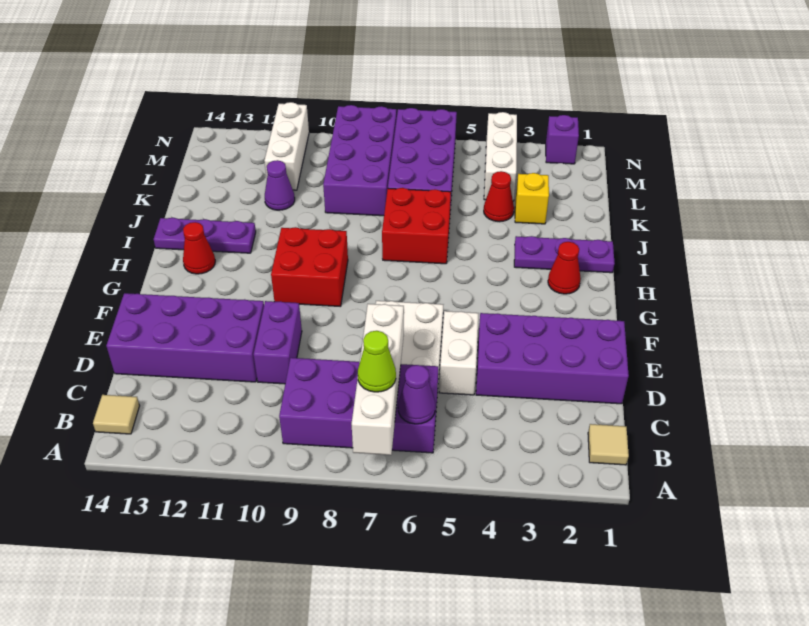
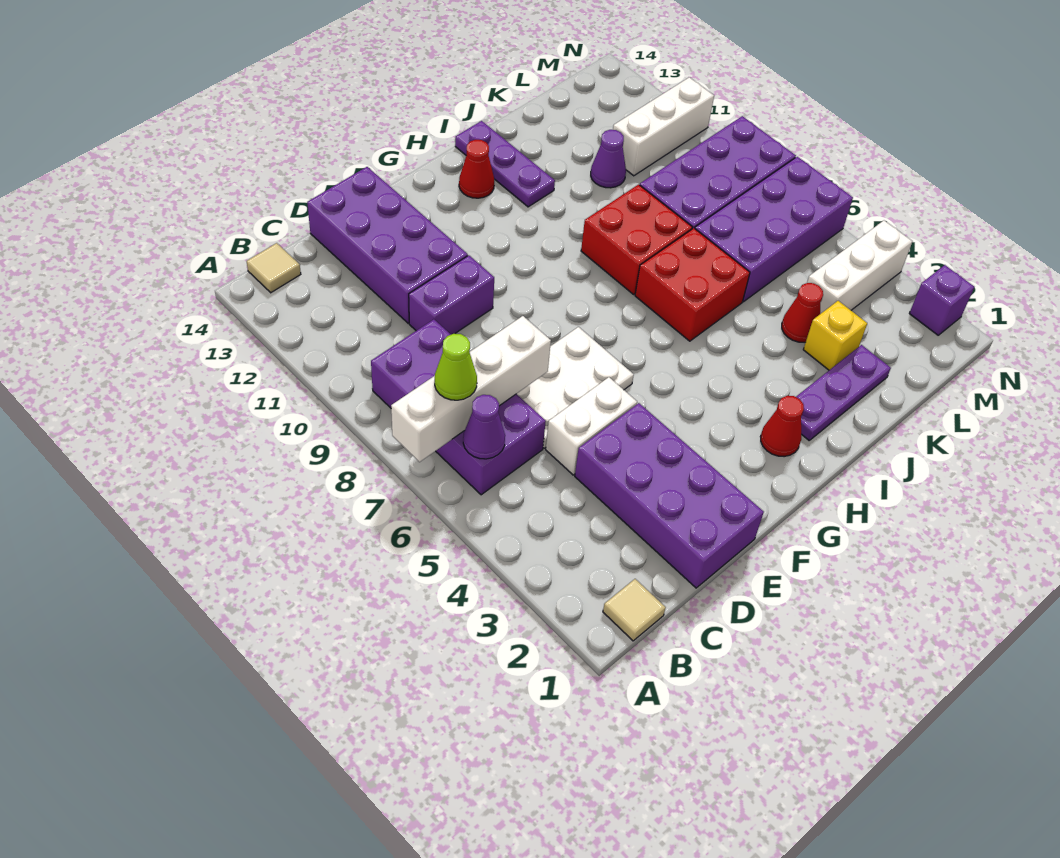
red 2x2 brick [271,227,348,306] -> red 2x2 brick moved to [581,185,692,294]
purple 1x3 plate [514,236,615,273] -> purple 1x3 plate turned to [796,345,891,440]

